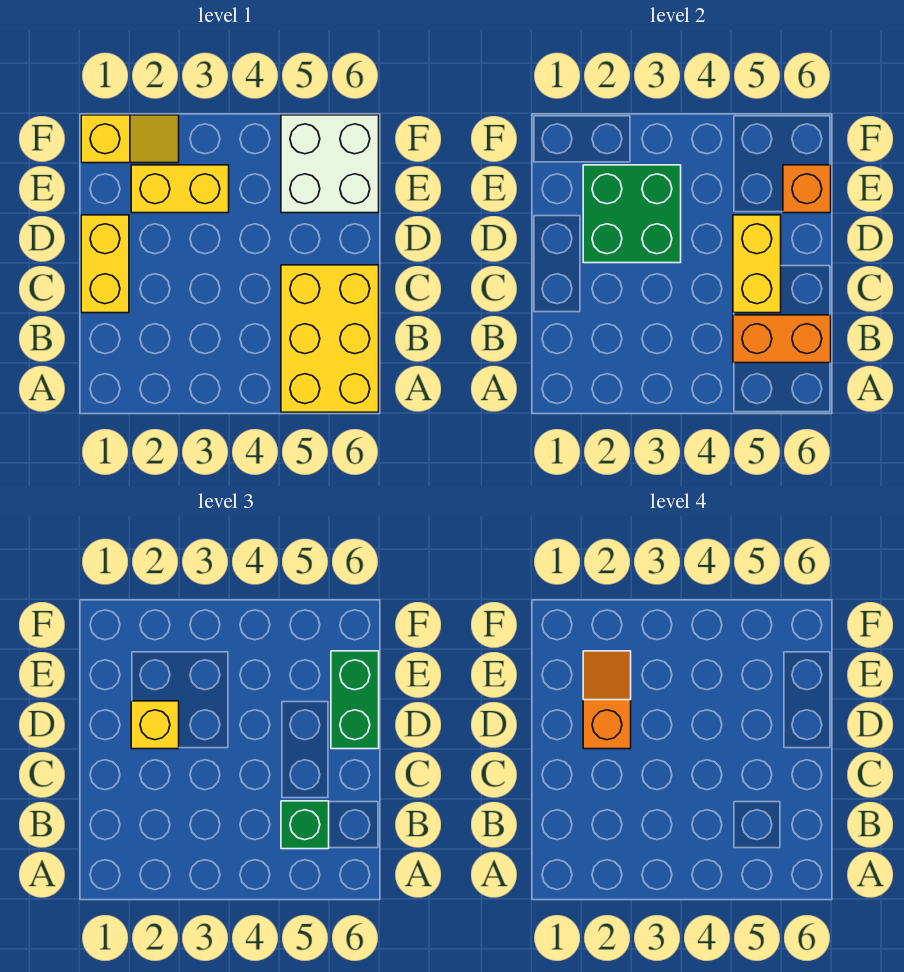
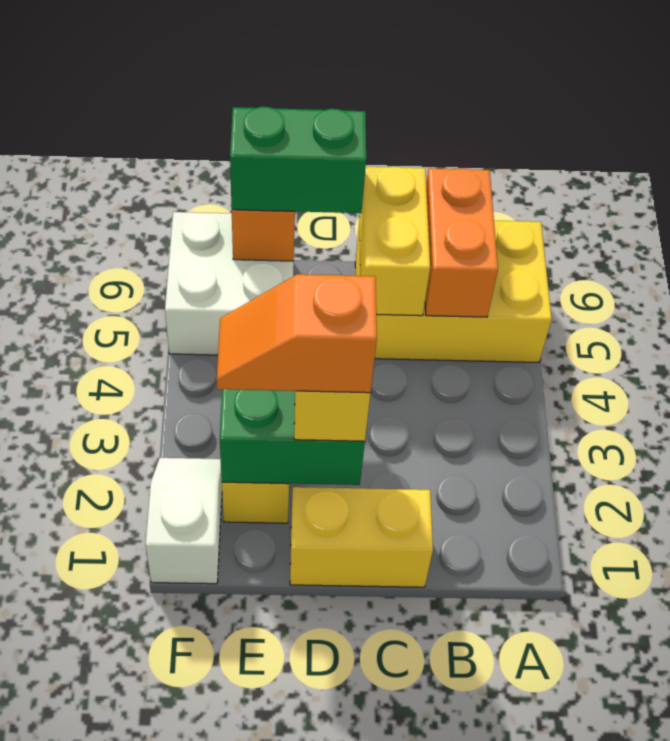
green 1x1 brick [281,801,329,849] -> none
yellow 1x2 brick [733,215,781,313] -> yellow 1x2 brick turned to [359,167,430,316]
yellow 1x2 slope [81,115,179,163] -> white 1x2 slope [145,458,222,584]

